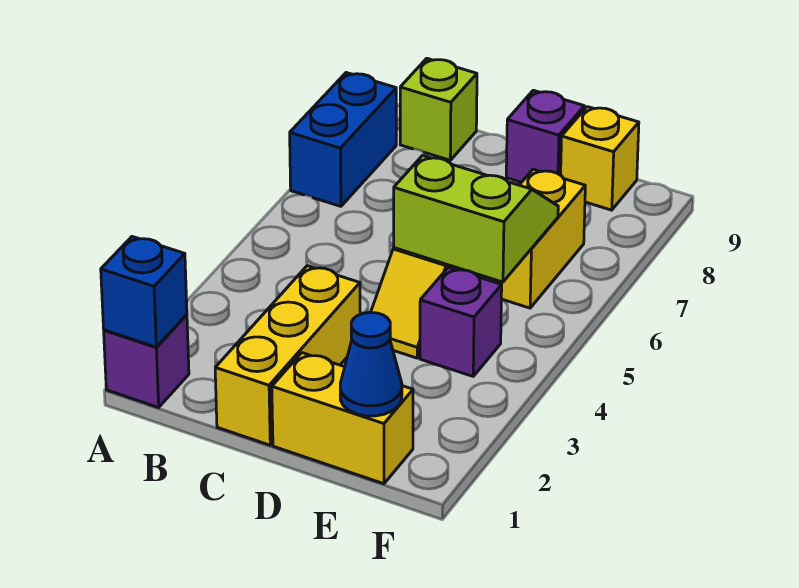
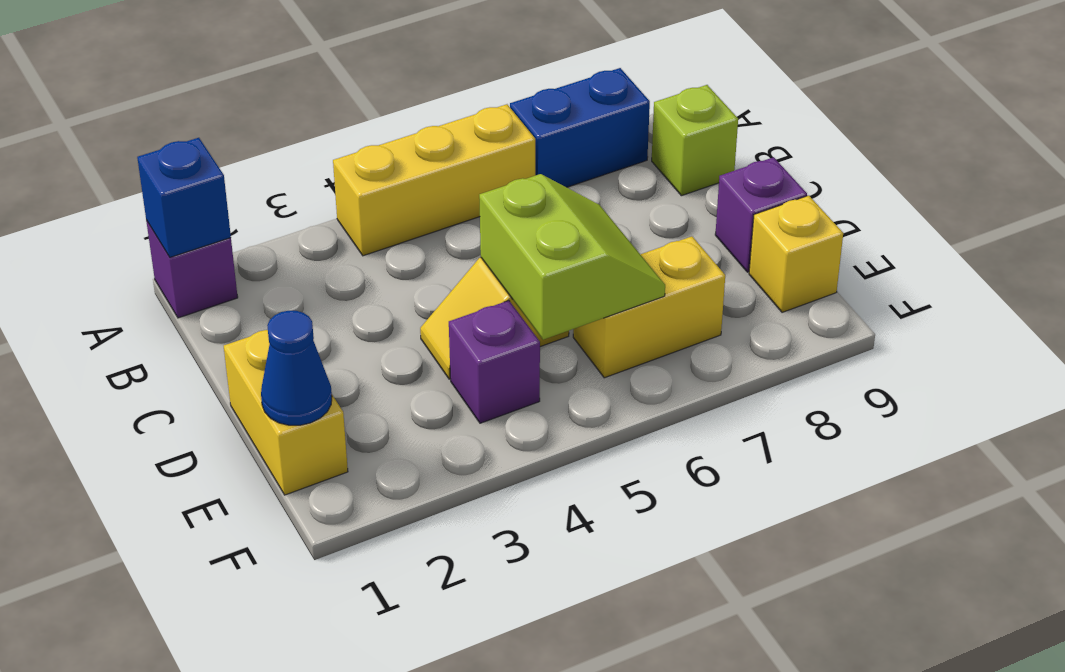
yellow 1x3 brick [215,266,360,445] -> yellow 1x3 brick moved to [333,104,535,256]

